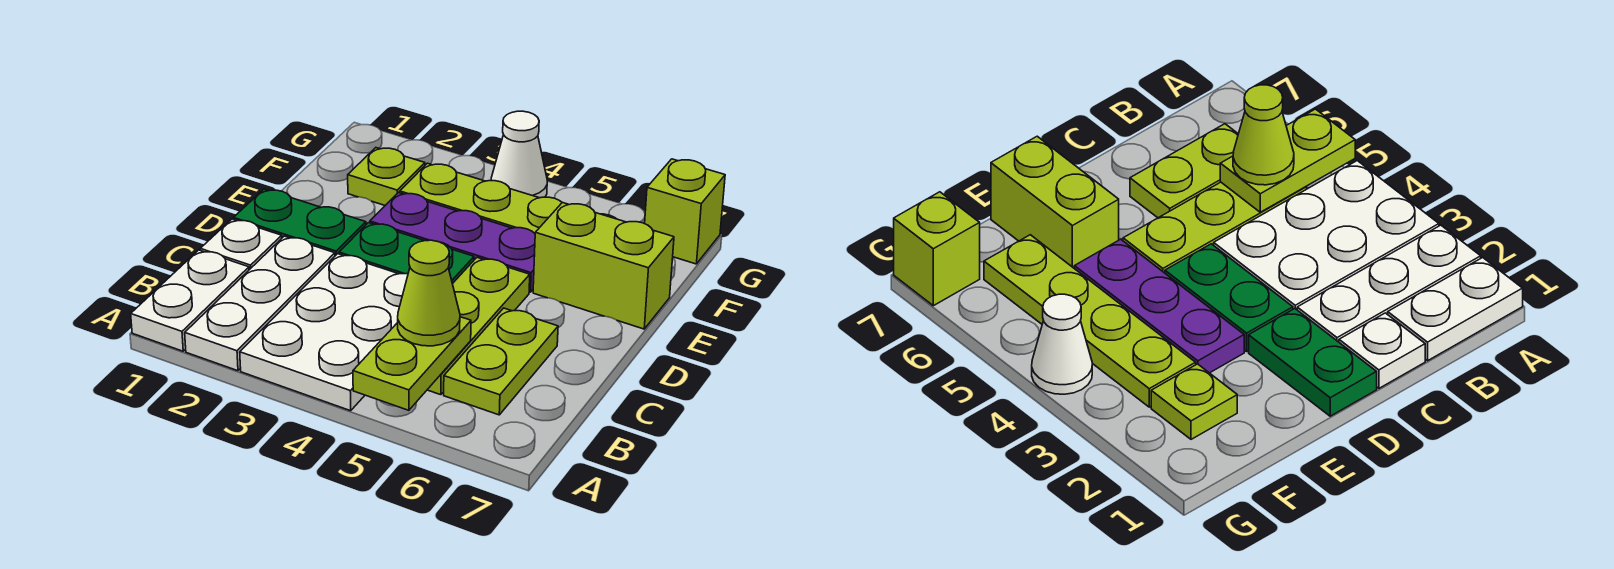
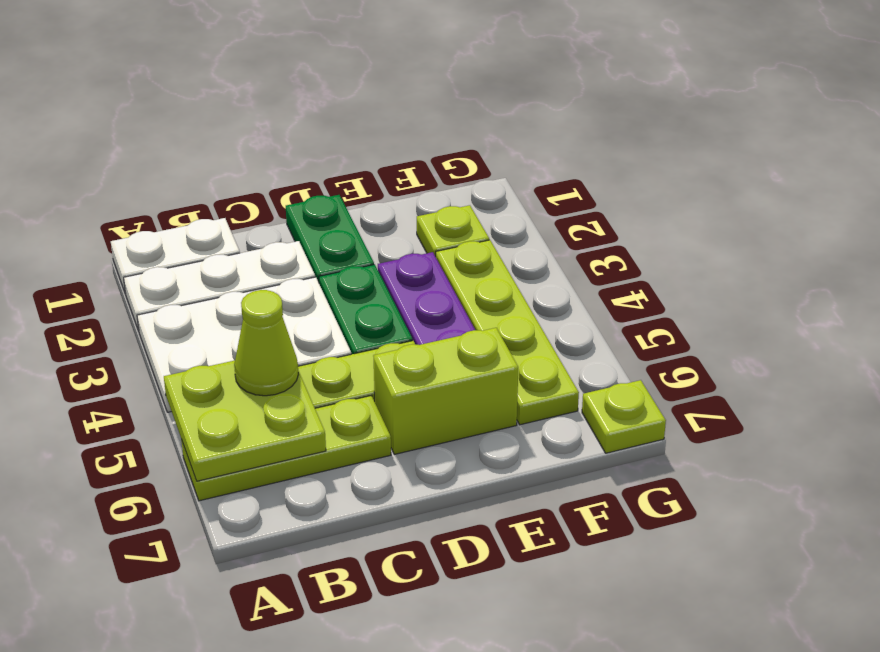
lime 1x2 plate [353,317,471,410] -> lime 2x2 plate [164,360,326,481]
lime 1x2 plate [444,308,558,415] -> lime 1x3 plate [181,396,391,501]
white 1x1 plate [200,219,282,270] -> none
lime 1x2 brick [533,203,674,329] -> lime 1x2 brick turned to [373,328,518,454]
white 1x1 cone [491,111,547,198] -> none
lime 1x1 brick [645,159,725,264] -> lime 1x1 plate [582,380,666,453]

